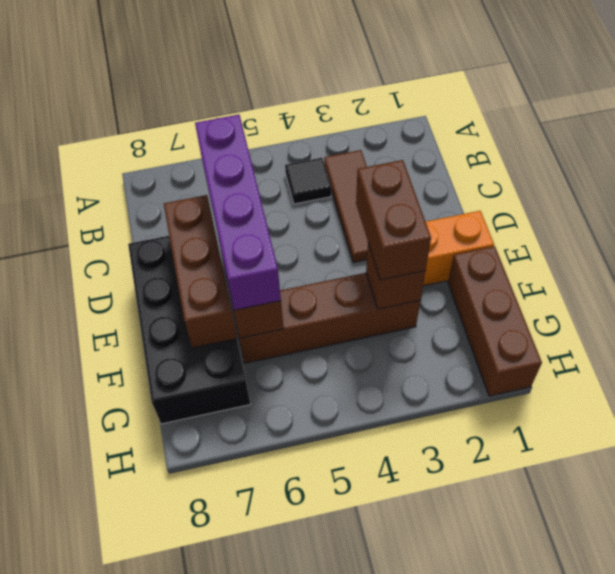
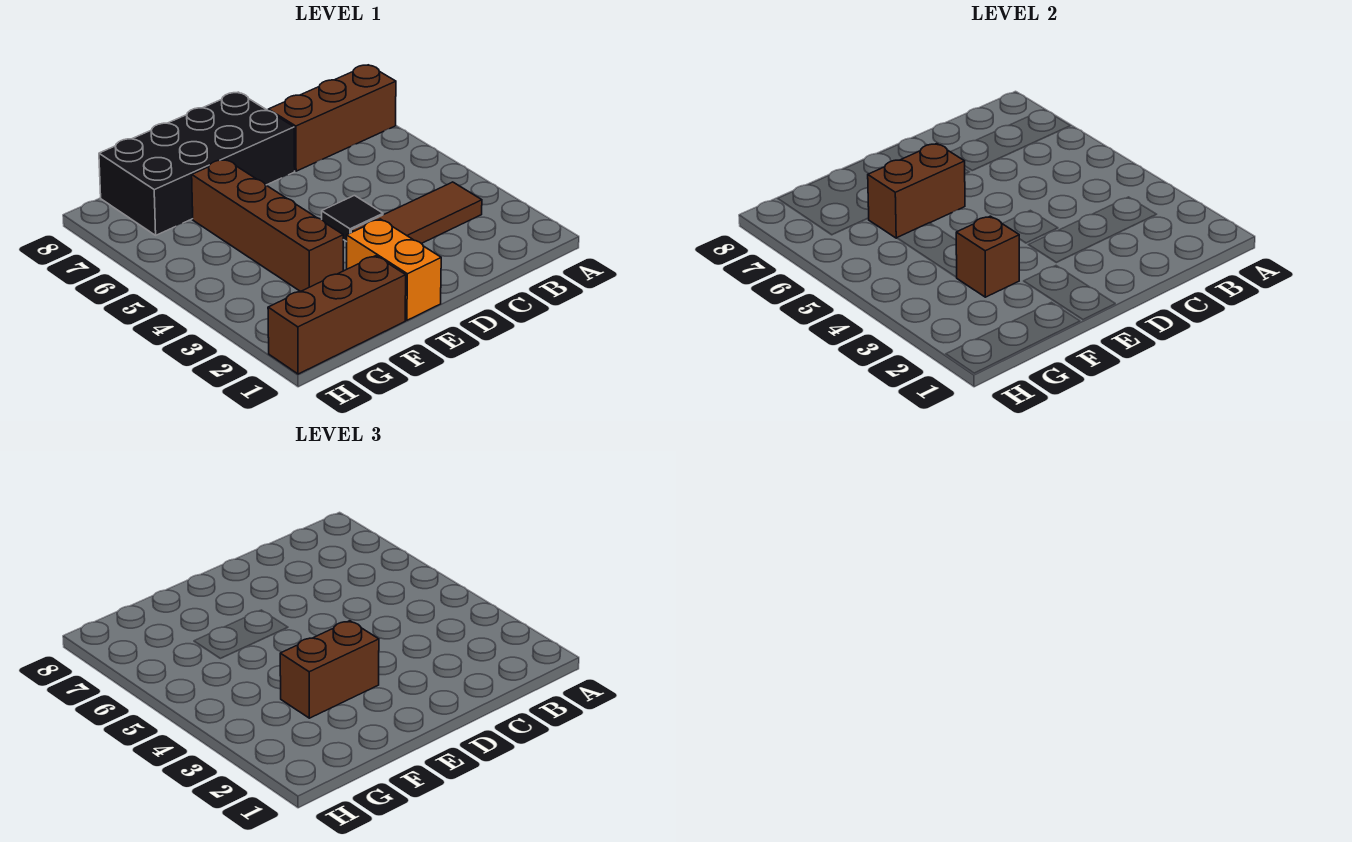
black 1x1 tile [285,158,331,204] -> black 1x1 tile moved to [322,196,383,242]
purple 1x4 brick [195,115,281,310] -> none
brown 1x3 brick [164,195,237,348] -> brown 1x3 brick moved to [268,65,396,171]

